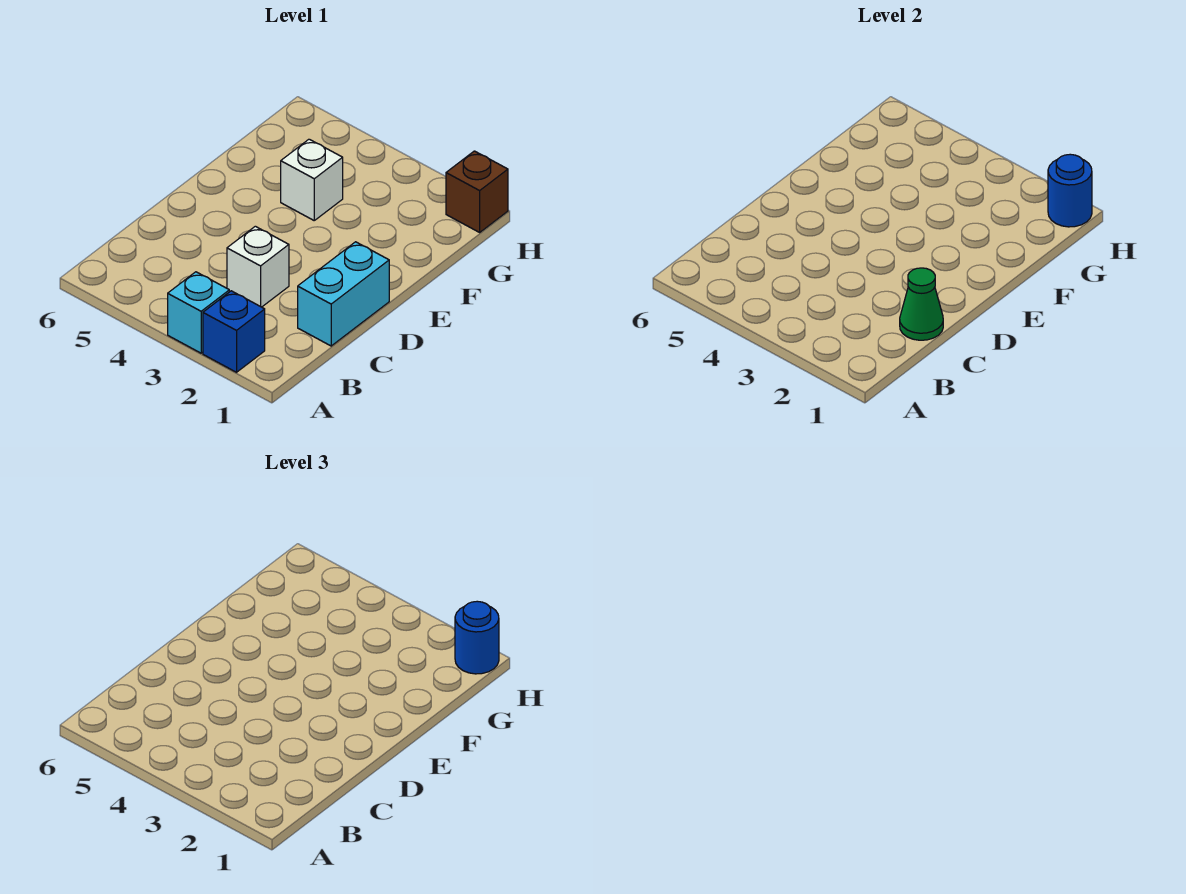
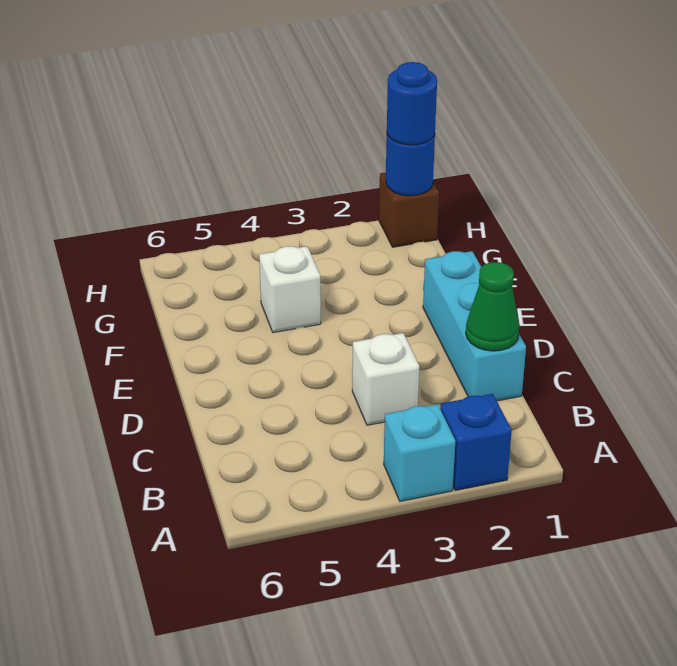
cyan 1x2 brick [298,242,389,346] -> cyan 1x3 brick [423,251,526,401]

